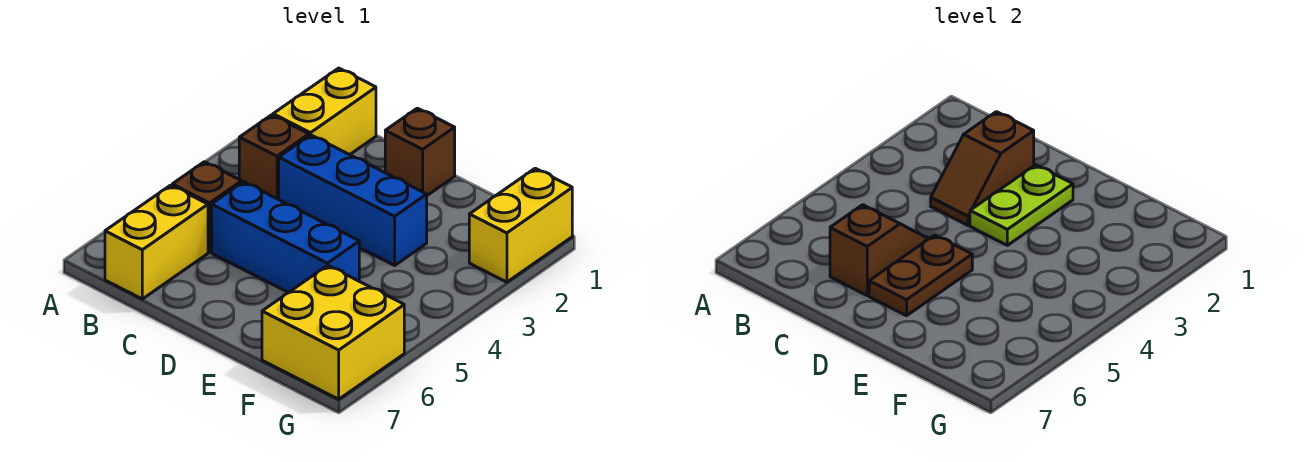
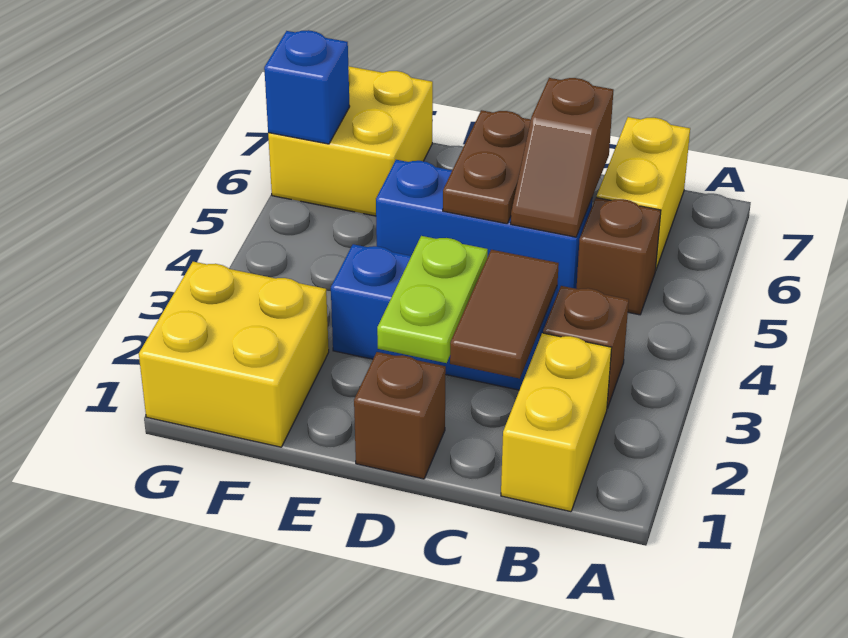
brown 1x2 slope [931,112,1034,225] -> brown 1x2 tile [450,250,559,379]
yellow 1x2 brick [469,168,572,282] -> yellow 2x2 brick [139,262,329,447]
none -> blue 1x1 brick [264,30,350,144]

